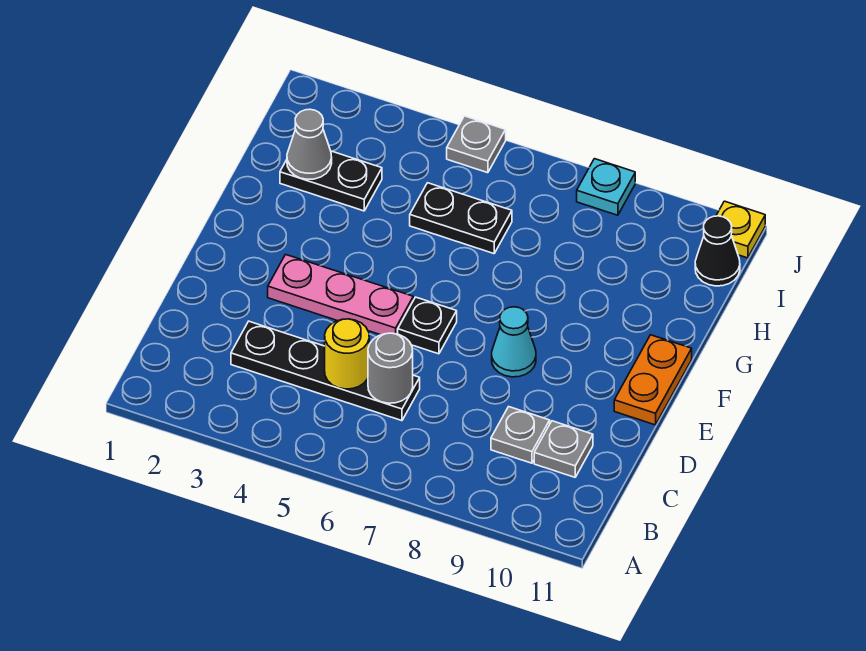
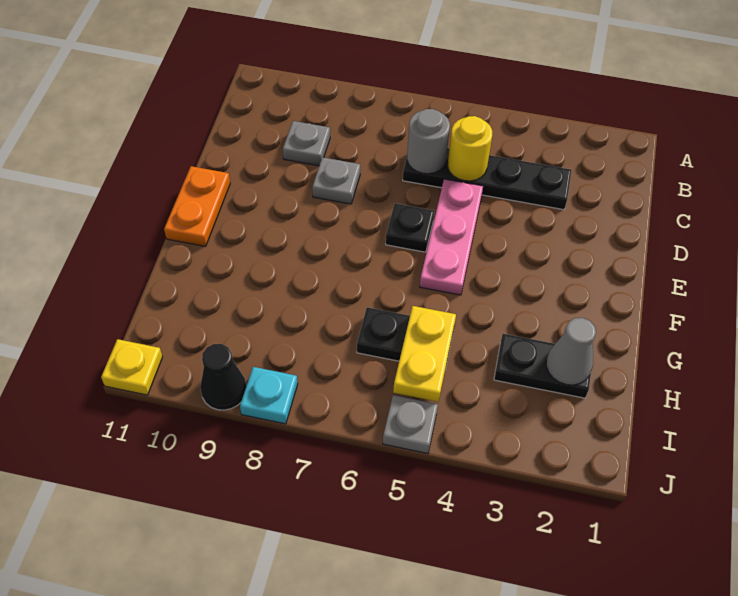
grey 1x1 plate [534,421,593,477] -> grey 1x1 plate moved to [312,157,360,204]
pink 1x3 plate [268,255,413,335] -> pink 1x3 plate turned to [420,179,483,295]
cyan 1x1 cone [492,307,536,377] -> none
none -> yellow 1x2 plate [393,306,456,402]
black 1x1 cone [695,216,740,286] -> black 1x1 cone moved to [200,344,246,410]

